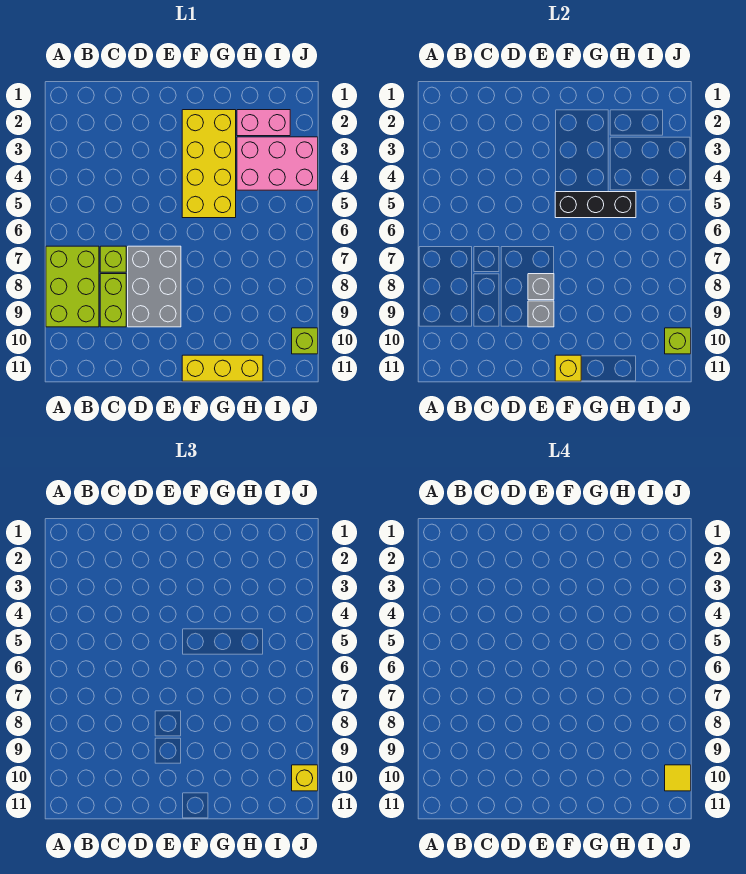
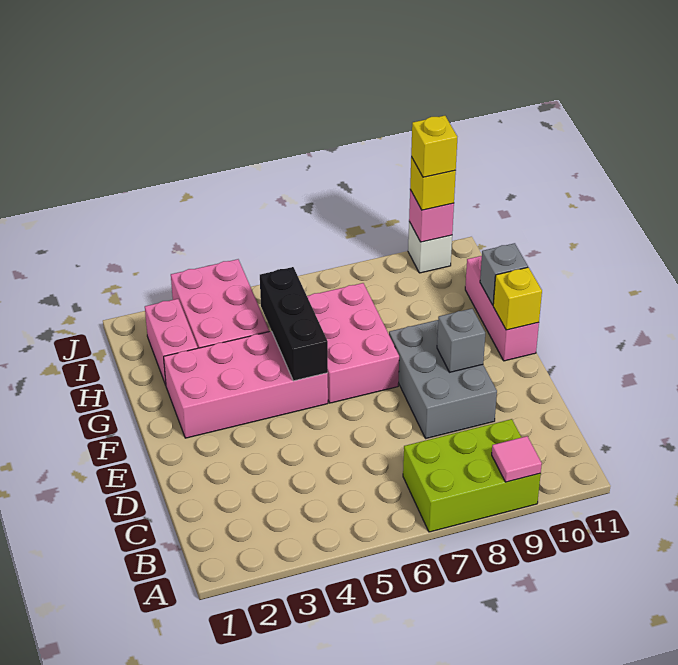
none -> pink 1x1 tile [492,436,542,482]
lime 1x1 brick [100,246,126,272] -> none
lime 1x2 brick [100,274,126,327] -> none
grey 2x3 brick [128,246,181,327] -> grey 2x3 brick turned to [389,320,497,438]
grey 1x1 brick [528,274,554,300] -> grey 1x1 brick moved to [480,243,528,305]
yellow 2x4 brick [182,110,236,218] -> pink 2x4 brick [164,331,328,438]
none -> pink 2x3 brick [307,283,399,403]
yellow 1x3 brick [182,355,263,381] -> pink 1x3 brick [465,256,539,361]
lime 1x1 brick [292,328,318,354] -> white 1x1 brick [408,222,452,273]
lime 1x1 brick [665,328,691,354] -> pink 1x1 brick [409,190,454,242]
yellow 1x1 tile [665,765,691,791] -> yellow 1x1 brick [411,116,457,177]

